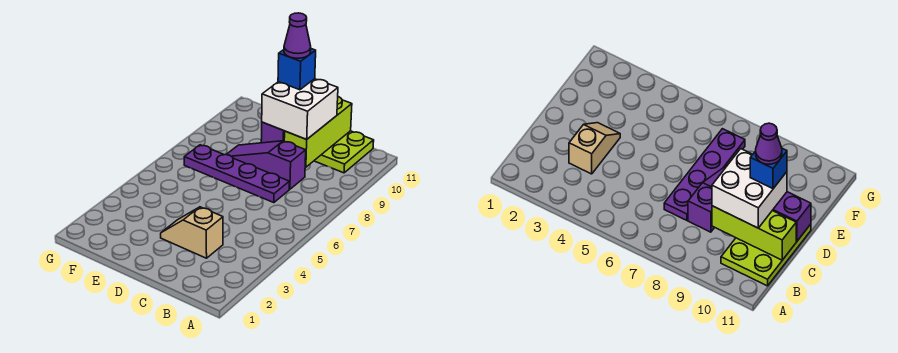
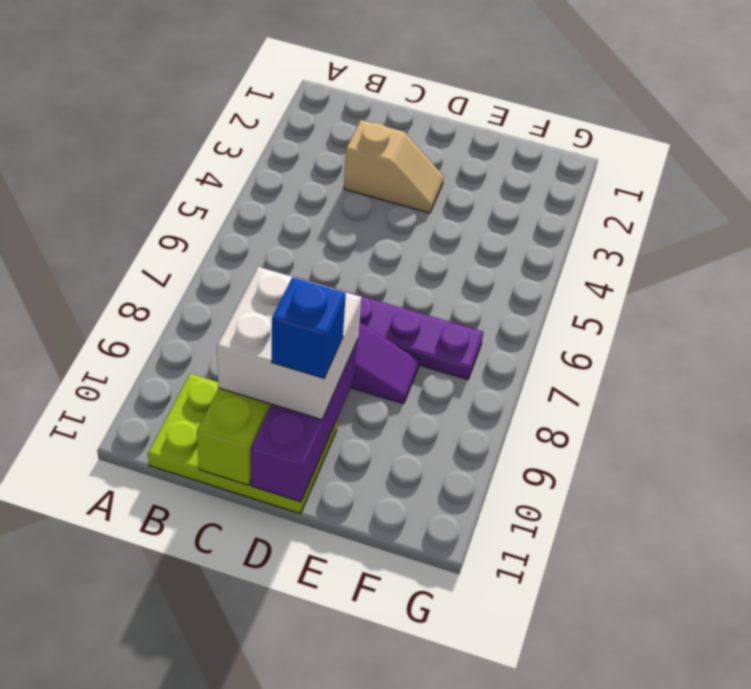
purple 1x1 cone [284,13,311,58] -> none

